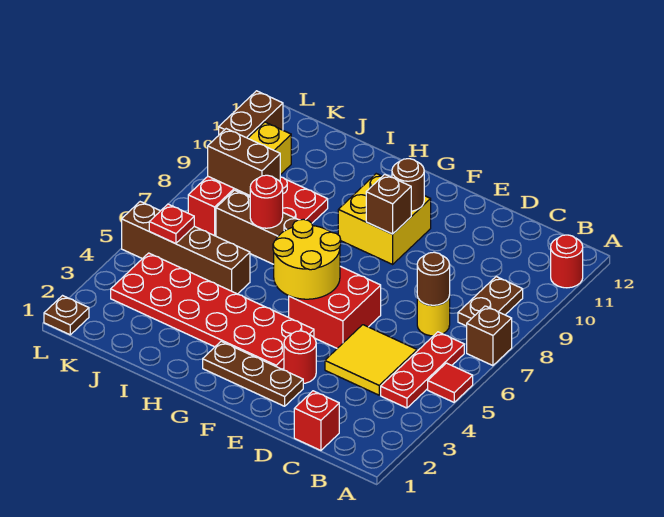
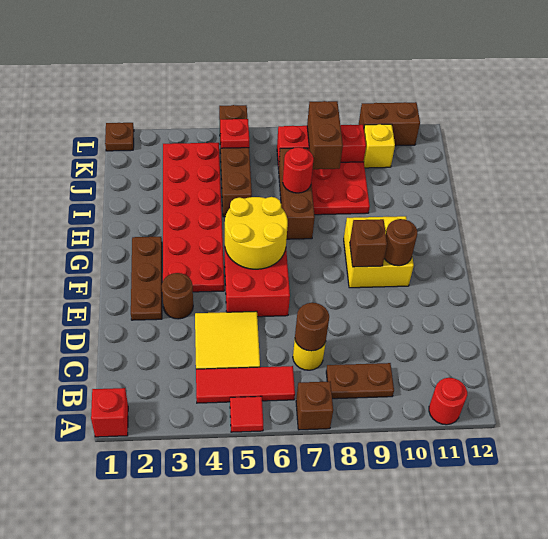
red 1x3 plate [381,332,464,408] -> red 1x3 tile [196,366,295,403]
red 1x1 brick [294,391,339,450] -> red 1x1 brick moved to [91,388,128,437]
red 1x1 round brick [284,331,316,384] -> brown 1x1 round brick [162,273,193,319]

